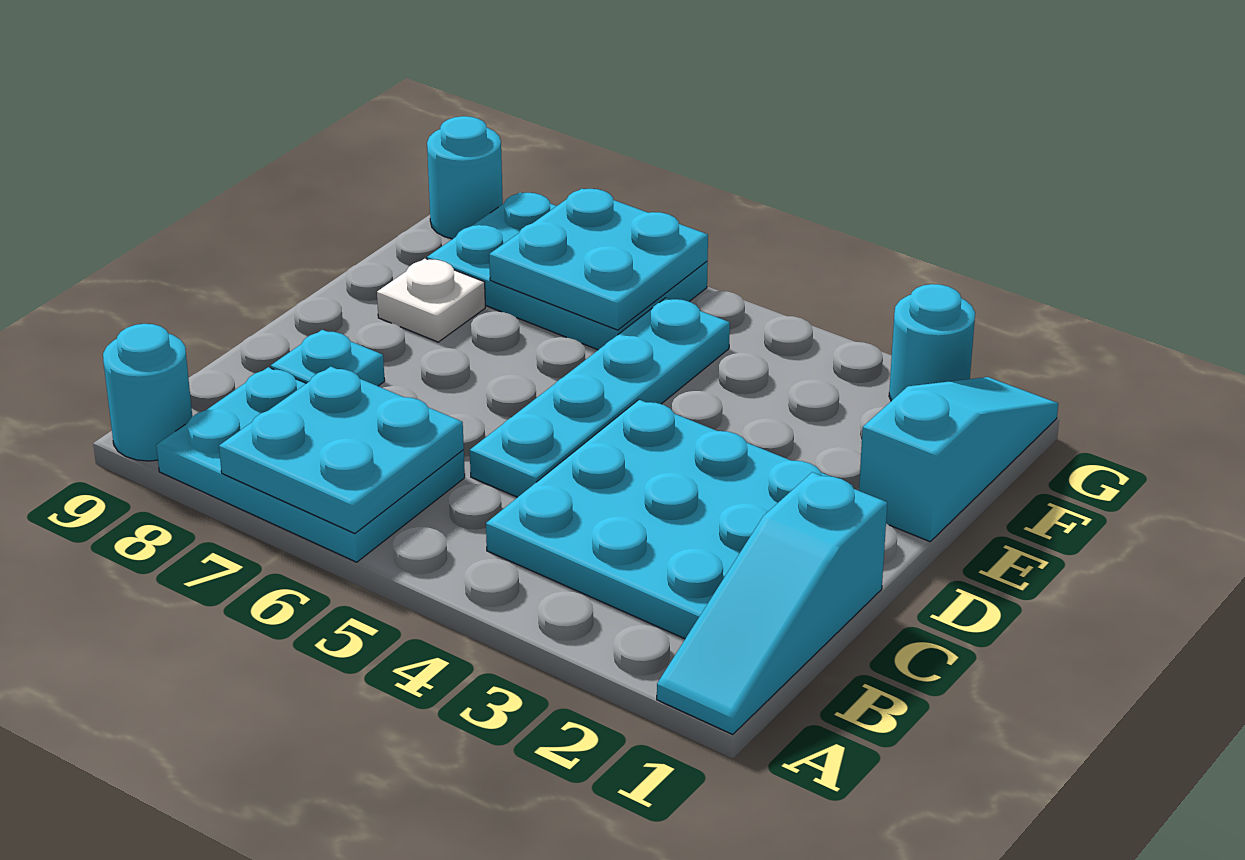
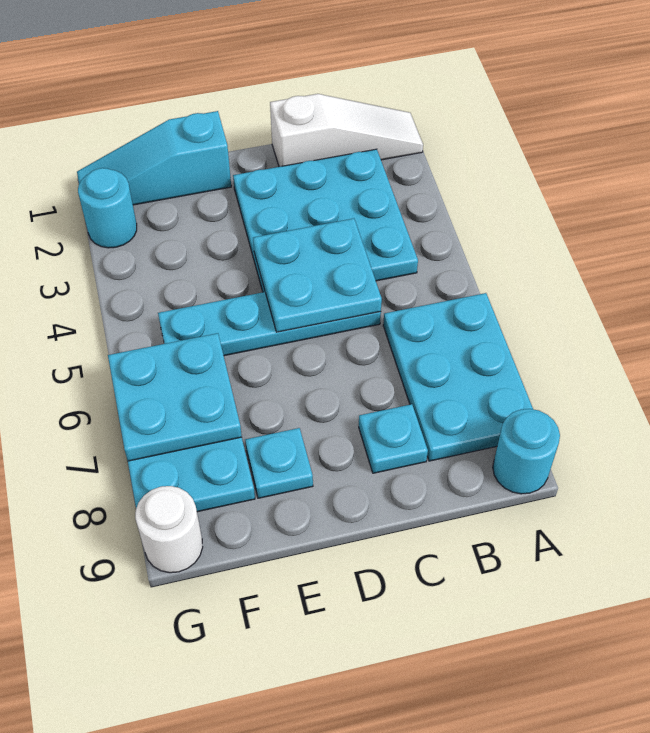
cyan 1x3 slope [657,472,887,734] -> white 1x3 slope [270,94,423,167]
cyan 2x2 plate [219,366,464,534] -> cyan 2x2 plate moved to [253,218,382,332]
white 1x1 plate [377,259,485,342] -> cyan 1x1 plate [245,428,313,498]
cyan 1x1 round brick [427,116,503,239] -> white 1x1 round brick [135,486,203,573]

